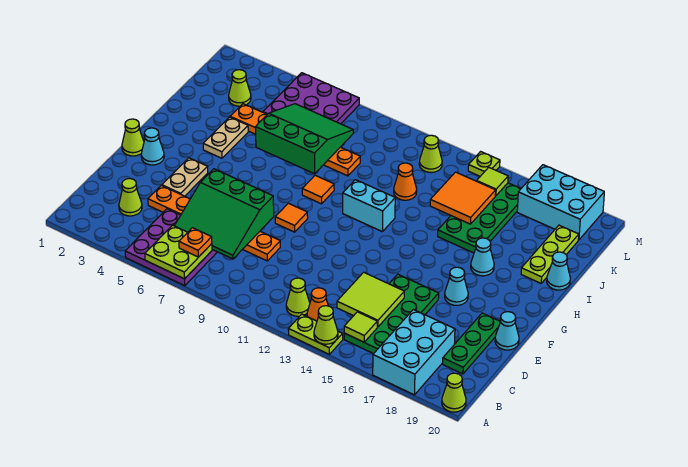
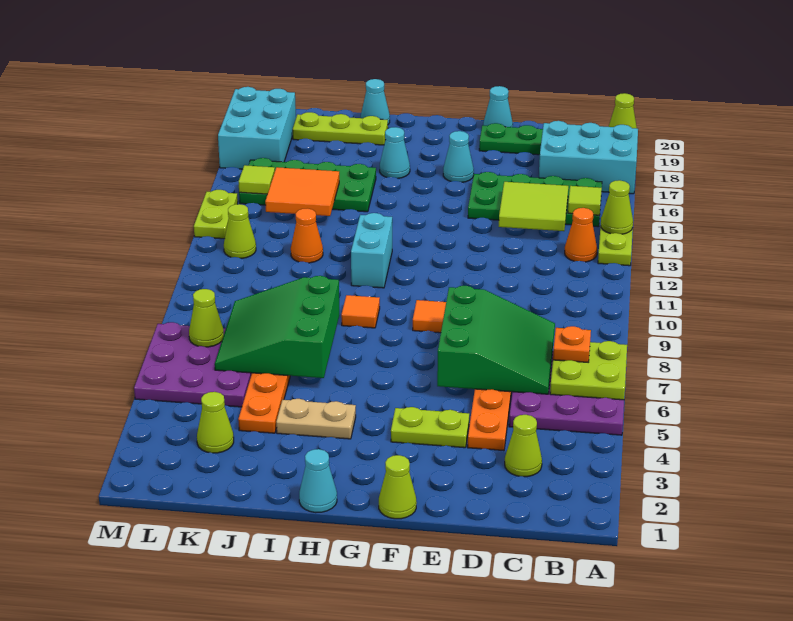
lime 1x1 cone [286,278,310,316] -> lime 1x1 cone moved to [189,289,224,347]
tan 1x2 plate [162,158,208,196] -> lime 1x2 plate [391,407,469,448]
cyan 1x1 cone [141,128,164,165] -> cyan 1x1 cone moved to [299,449,337,513]
lime 1x1 plate [468,152,500,176] -> lime 1x2 plate [194,190,238,239]

